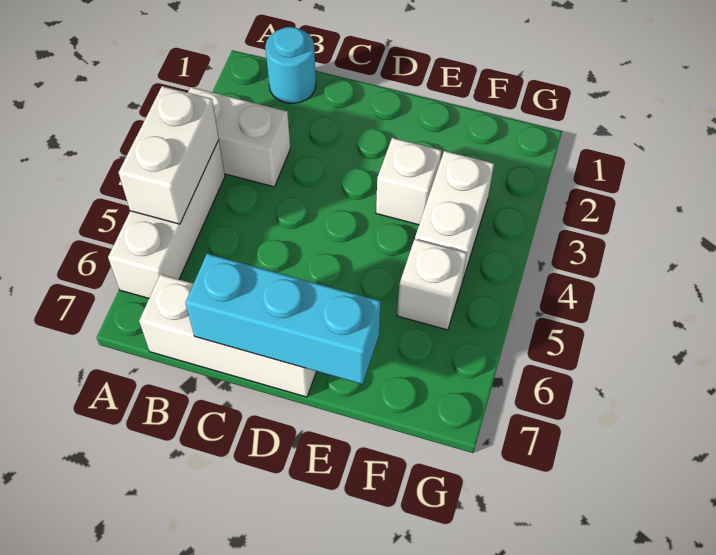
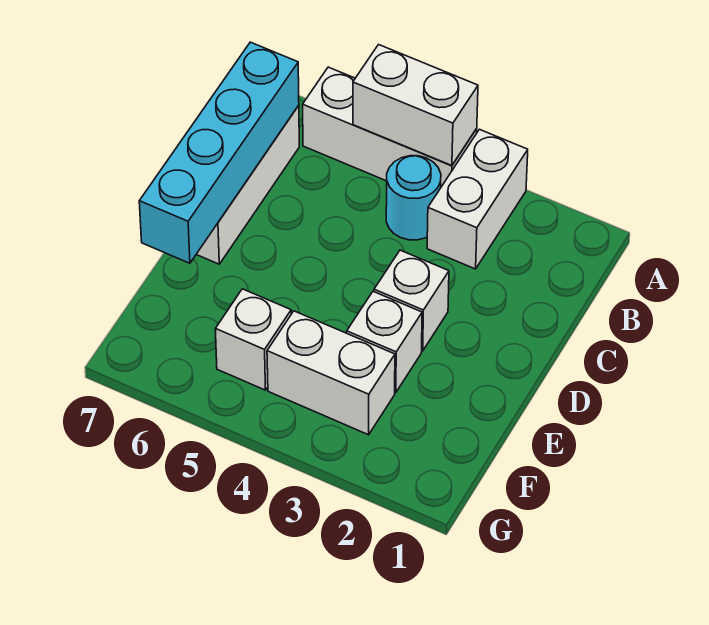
cyan 1x1 round brick [265,27,316,104] -> cyan 1x1 round brick moved to [386,156,441,240]
cyan 1x3 brick [186,254,381,384] -> cyan 1x4 brick [139,42,299,263]
none -> white 1x1 brick [374,250,449,351]

